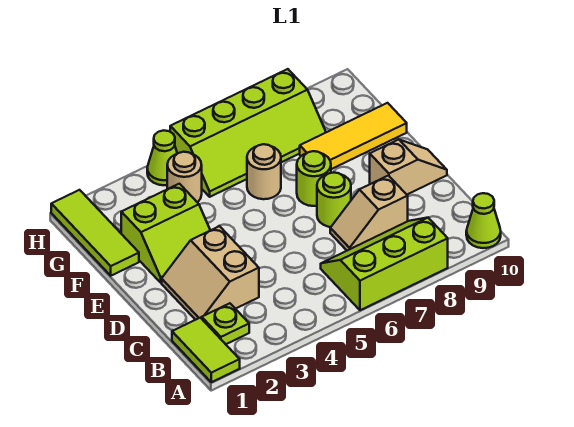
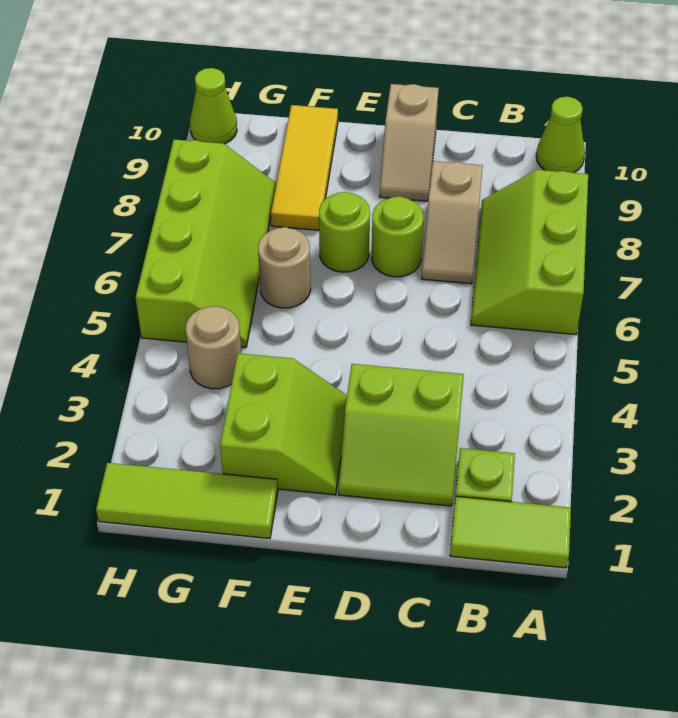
tan 2x2 slope [162,226,259,320] -> lime 2x2 slope [339,364,464,506]
tan 1x2 slope [370,139,447,194] -> tan 1x2 slope turned to [380,84,439,201]
lime 1x1 cone [147,130,177,185] -> lime 1x1 cone moved to [190,68,237,144]

